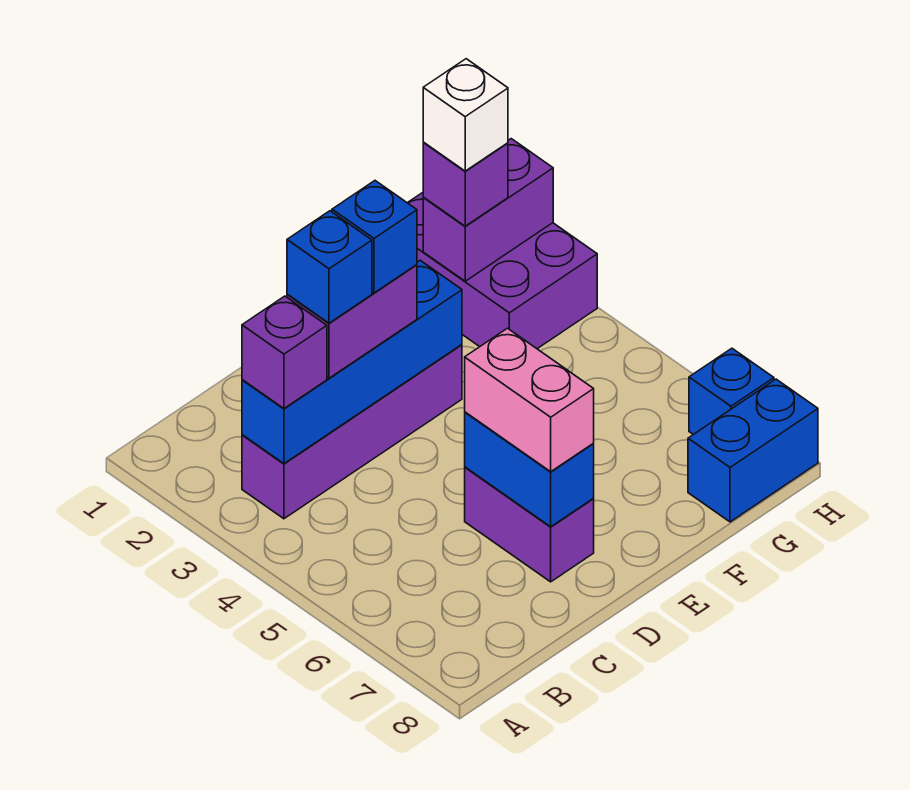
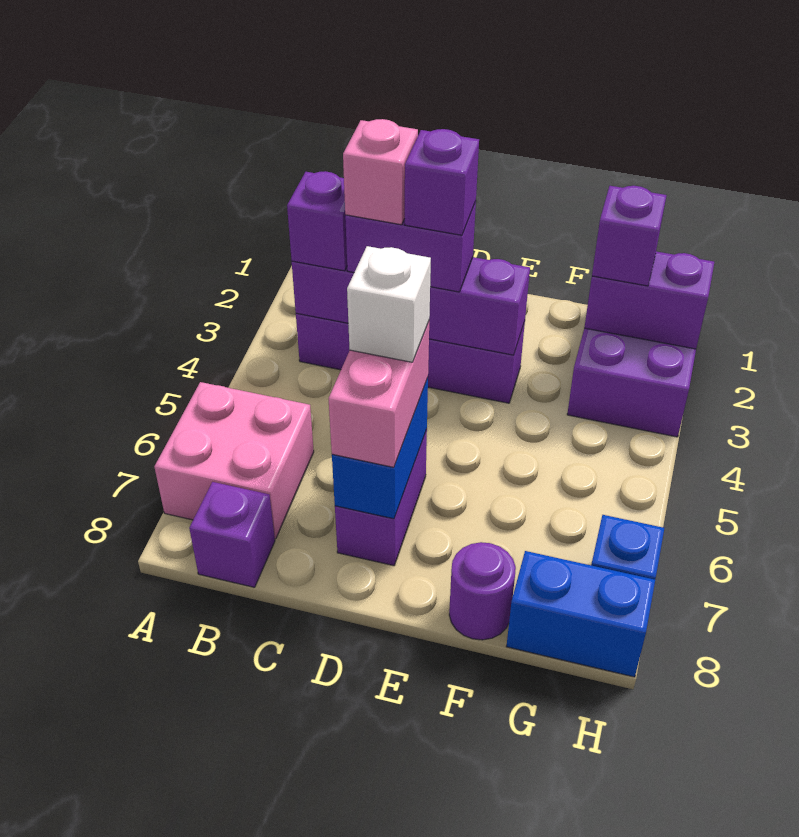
none -> pink 2x2 brick [154,382,314,539]
blue 1x4 brick [242,260,462,464] -> purple 1x4 brick [292,257,530,355]
none -> purple 1x1 brick [189,482,275,587]
blue 1x1 brick [287,211,372,323] -> pink 1x1 brick [343,119,418,225]
blue 1x1 brick [332,181,417,293] -> purple 1x1 brick [405,129,479,235]
none -> purple 1x1 round brick [449,542,516,640]
white 1x1 brick [423,59,508,171] -> white 1x1 brick moved to [347,246,431,362]

